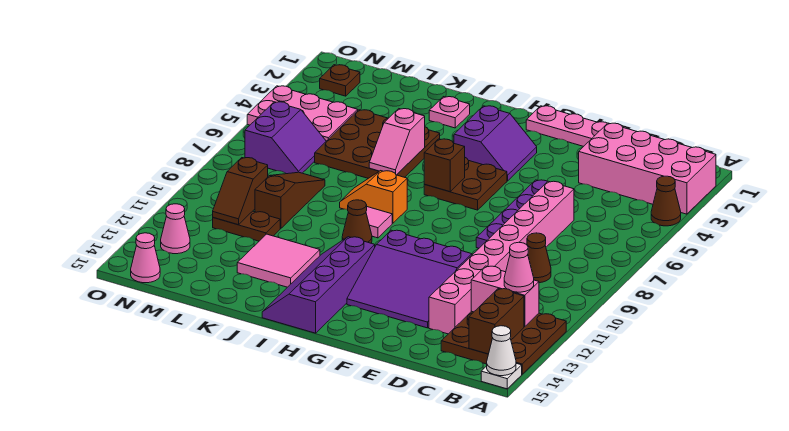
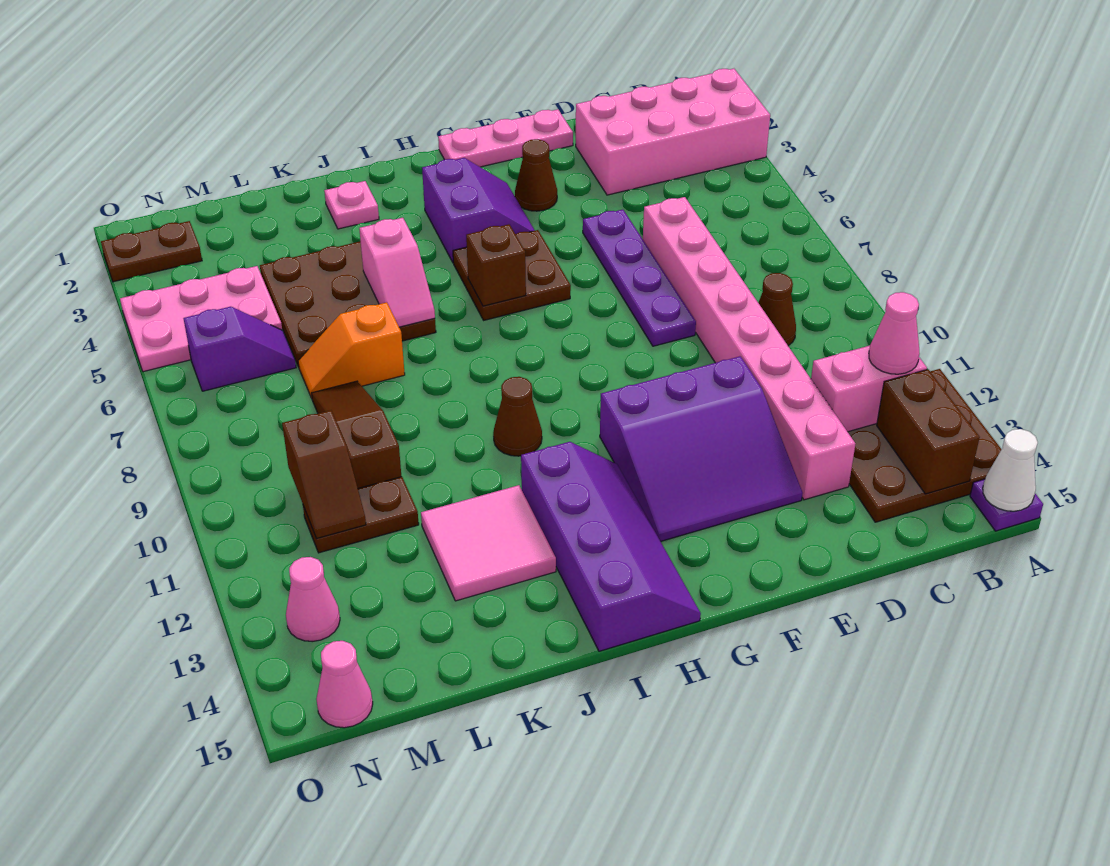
brown 1x1 cone [651,176,681,226] -> brown 1x1 cone moved to [515,139,557,211]
white 1x1 plate [481,363,522,389] -> purple 1x1 plate [970,479,1043,531]
purple 2x4 slope [262,237,375,333] -> purple 2x4 slope turned to [521,442,701,651]
orange 1x2 slope [340,171,407,223] -> orange 1x2 slope moved to [298,302,405,398]
pink 1x1 tile [366,207,392,238] -> none
purple 2x2 slope [245,102,326,174] -> purple 1x2 slope [183,307,296,391]
brown 1x1 plate [320,65,360,96] -> brown 1x2 plate [101,221,202,282]

